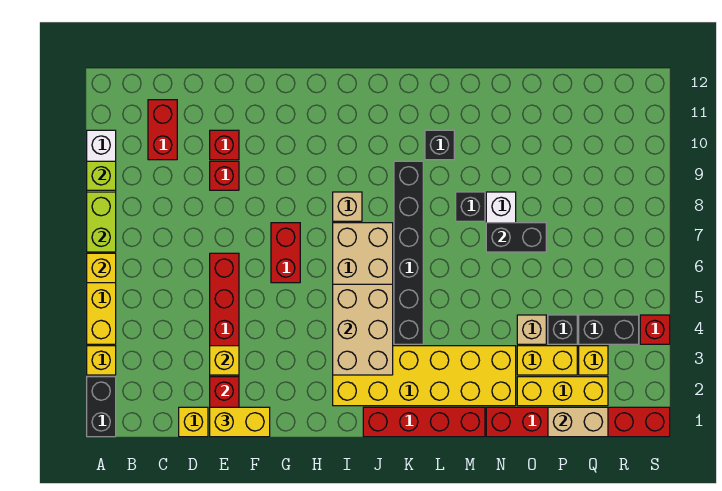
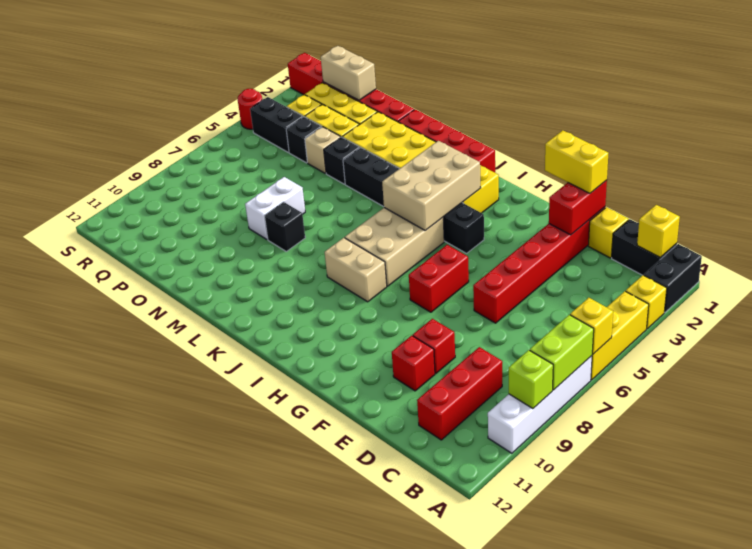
red 1x2 brick [148,100,177,160] -> red 1x3 brick [417,347,502,440]
yellow 1x1 brick [210,346,239,375] -> yellow 1x1 brick moved to [637,205,680,258]
tan 1x1 brick [333,192,362,221] -> tan 1x2 brick [325,238,387,302]
black 1x6 brick [394,161,423,344] -> black 1x6 brick turned to [343,148,484,253]
black 1x1 brick [425,130,454,160] -> black 1x1 brick moved to [324,137,360,184]
black 1x2 brick [486,223,546,252] -> black 1x2 brick moved to [612,219,677,275]
red 1x1 brick [640,315,670,344] -> red 1x1 round brick [238,89,262,129]

